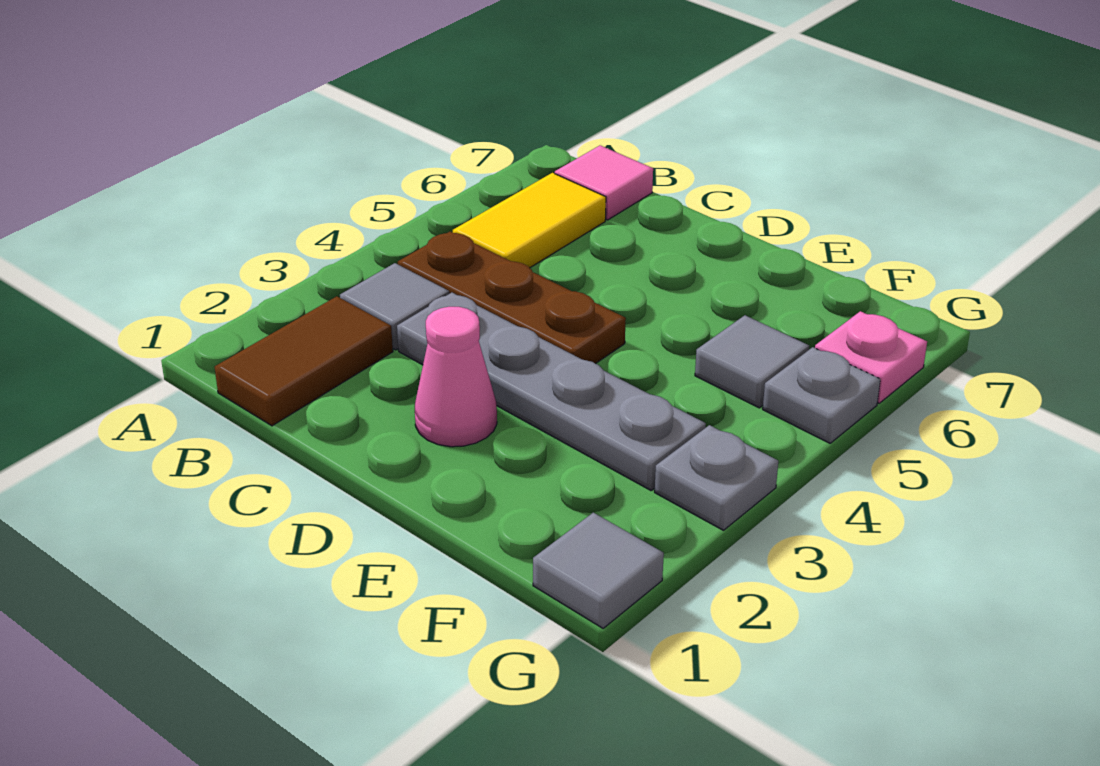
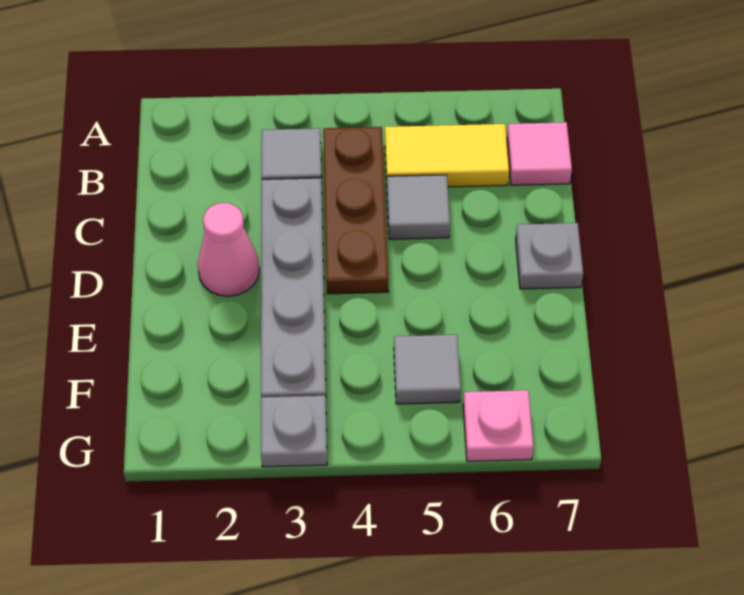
brown 1x2 tile [215,296,393,426] -> none
grey 1x1 tile [533,513,664,628] -> grey 1x1 tile moved to [387,175,450,239]
grey 1x1 plate [763,347,880,443] -> grey 1x1 plate moved to [516,223,583,289]

